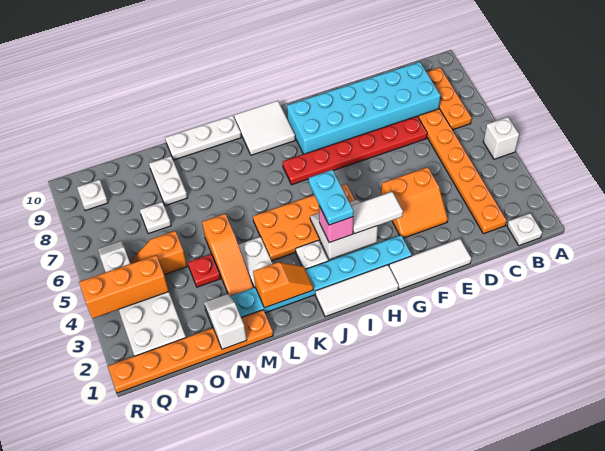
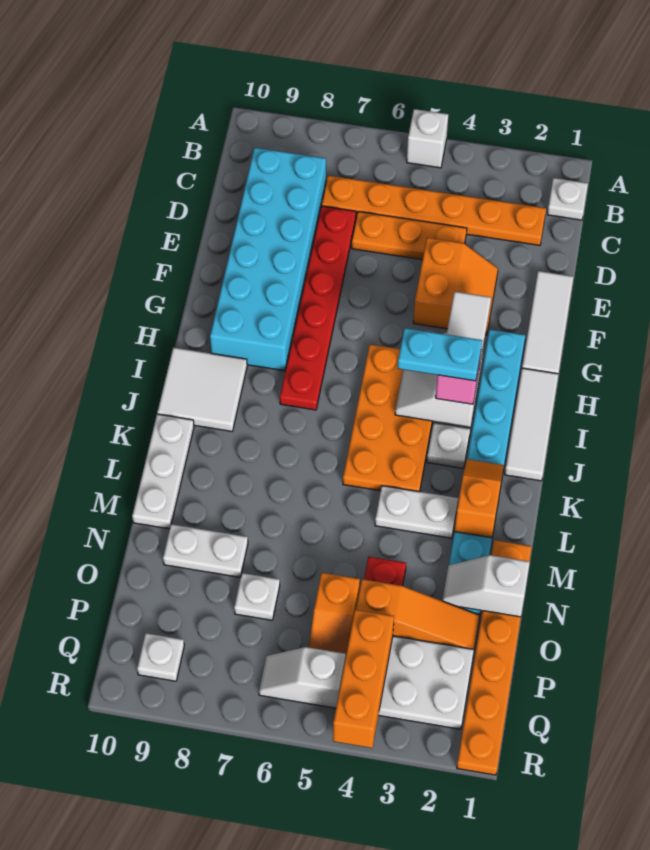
orange 1x3 plate [427,68,472,130] -> orange 1x3 plate moved to [352,212,467,260]
orange 1x3 slope [202,214,254,296] -> orange 1x3 slope moved to [356,579,480,649]

